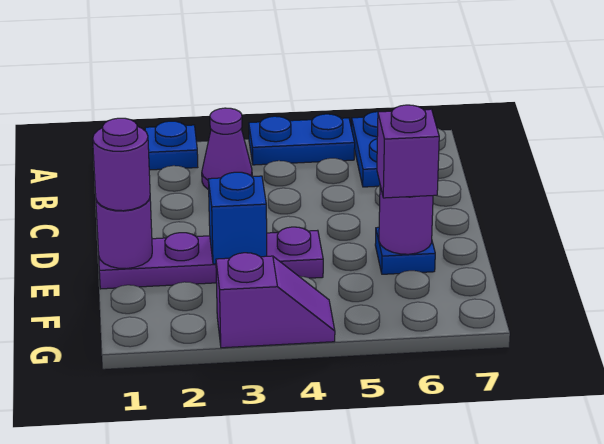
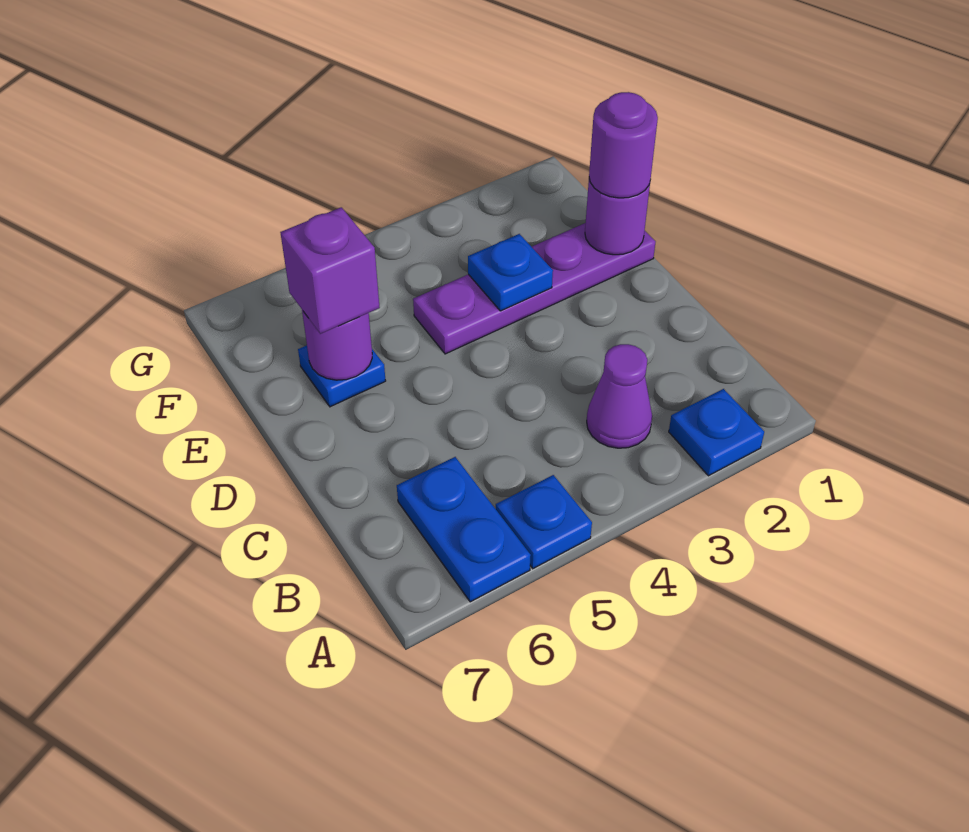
blue 1x2 plate [249,114,355,165] -> blue 1x1 plate [496,475,592,569]
blue 1x1 brick [208,172,267,264] -> blue 1x1 plate [468,234,553,311]
purple 1x2 slope [216,253,335,348] -> none

